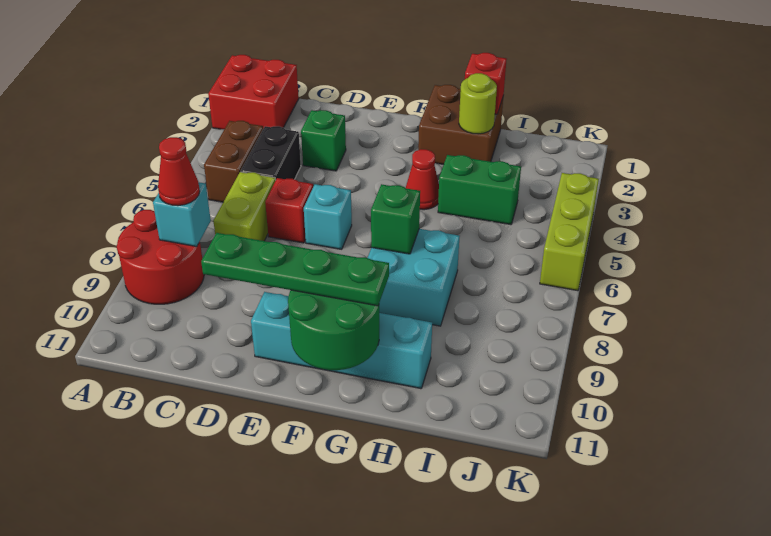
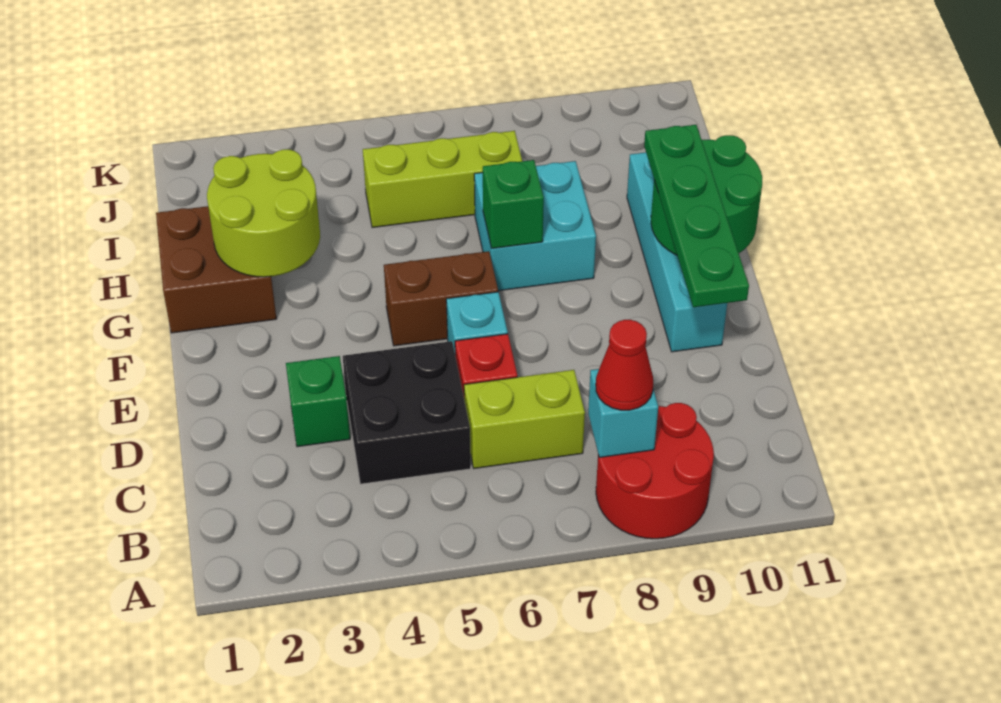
red 2x2 brick [208,55,299,129] -> none
brown 1x2 brick [204,121,263,202] -> brown 1x2 brick moved to [384,251,498,346]
black 1x2 brick [241,126,301,180] -> black 2x2 brick [343,341,471,484]
red 1x1 cone [406,149,439,210] -> none
red 1x1 brick [465,53,507,114] -> none
lime 1x1 round brick [459,73,497,134] -> lime 2x2 round brick [207,149,320,277]
green 1x2 brick [438,155,521,225] -> none
lime 1x3 brick [540,173,599,291] -> lime 1x3 brick moved to [363,131,522,228]

